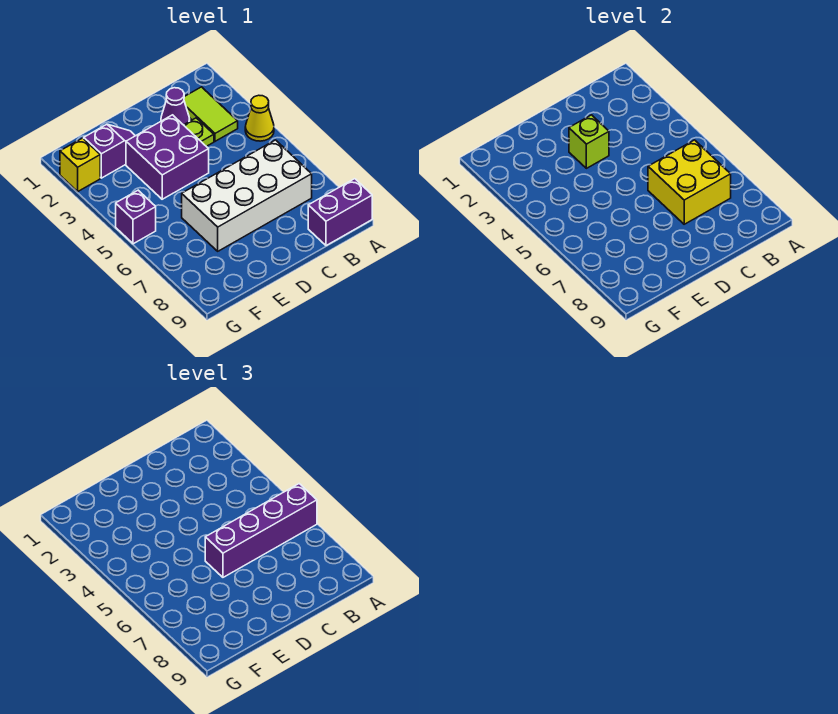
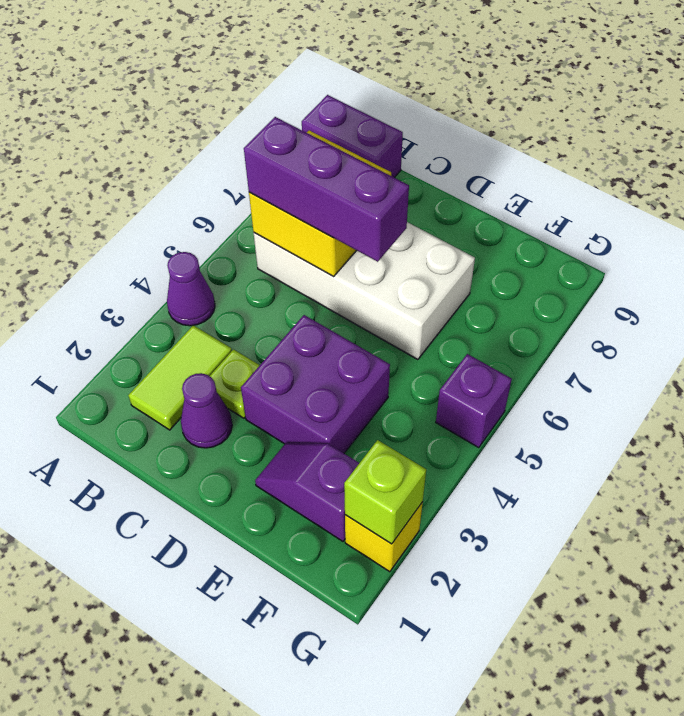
yellow 1x1 cone [245,95,274,141] -> purple 1x1 cone [167,252,215,326]
purple 1x4 brick [205,484,317,577] -> purple 1x3 brick [244,117,409,262]
lime 1x1 brick [569,115,609,168] -> lime 1x1 brick moved to [344,440,426,544]

